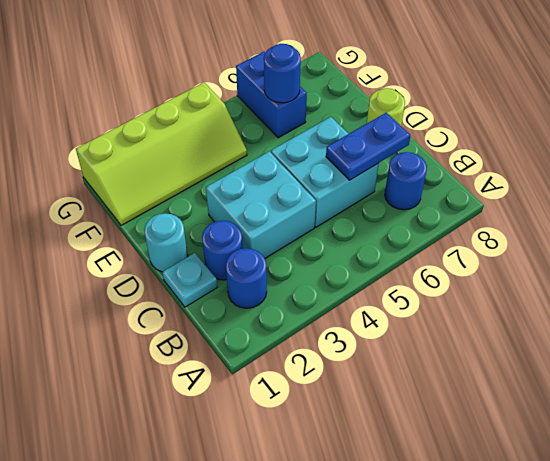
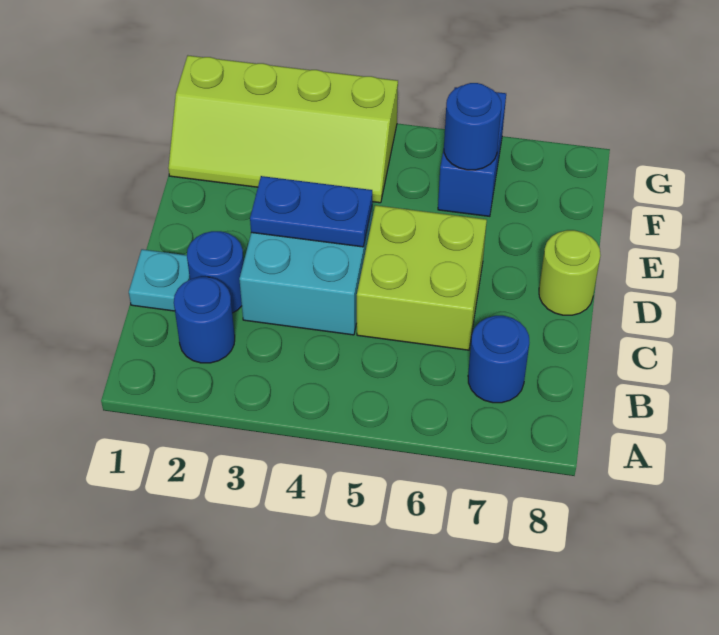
cyan 2x2 brick [271,117,379,227] -> lime 2x2 brick [357,205,487,350]
blue 1x2 plate [326,113,410,180] -> blue 1x2 plate moved to [250,176,372,247]
cyan 1x1 round brick [144,213,188,272] -> none

